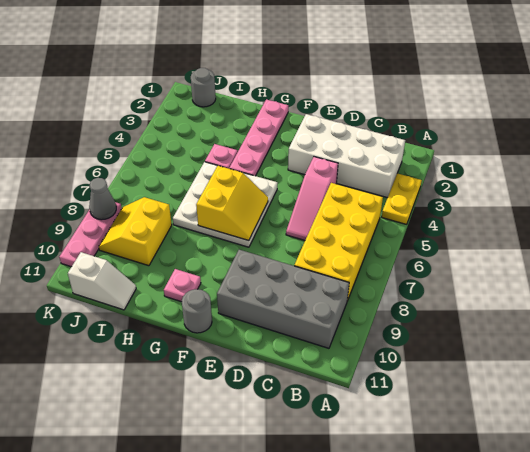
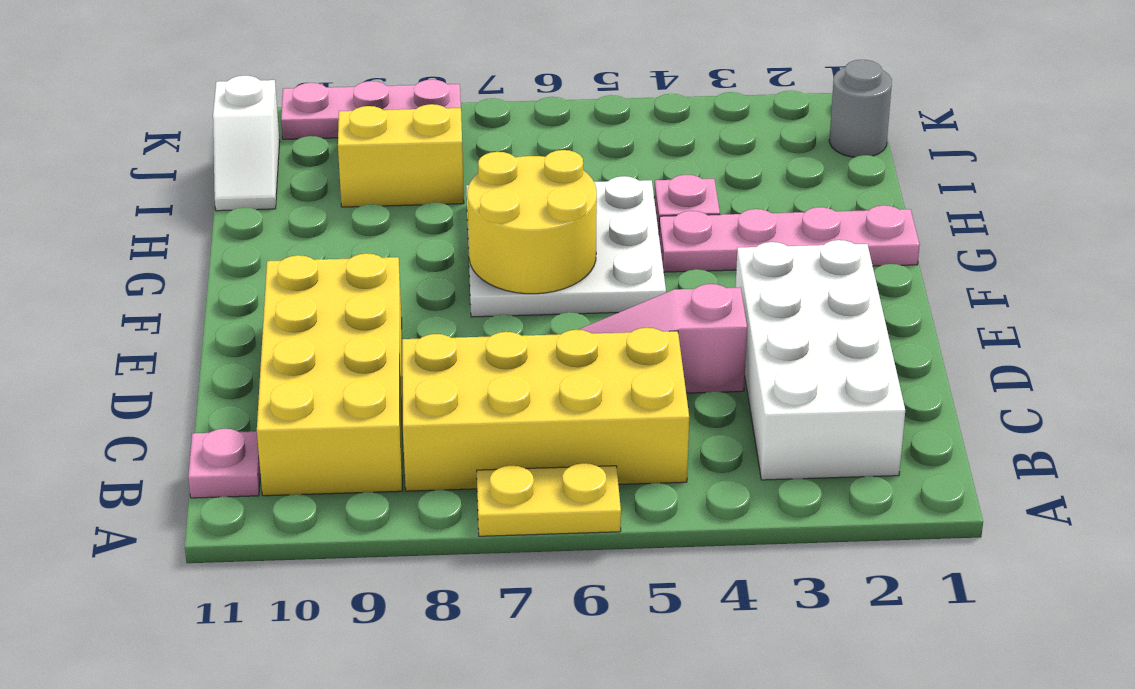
yellow 1x2 plate [382,173,422,224] -> yellow 1x2 plate moved to [477,463,621,536]
grey 2x4 brick [217,250,349,348] -> yellow 2x4 brick [257,253,402,496]
yellow 2x2 slope [196,166,268,241] -> yellow 2x2 round brick [467,150,597,294]
grey 1x1 round brick [182,289,212,333] -> none
pink 1x1 plate [164,269,201,302] -> pink 1x1 plate moved to [188,429,260,498]
grey 1x1 cone [89,178,116,220] -> none

